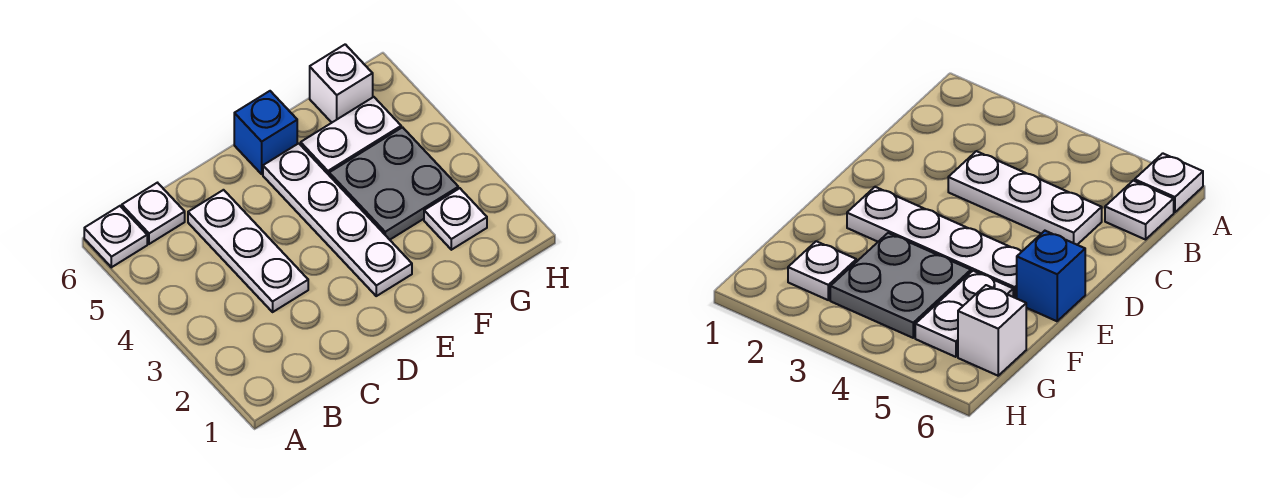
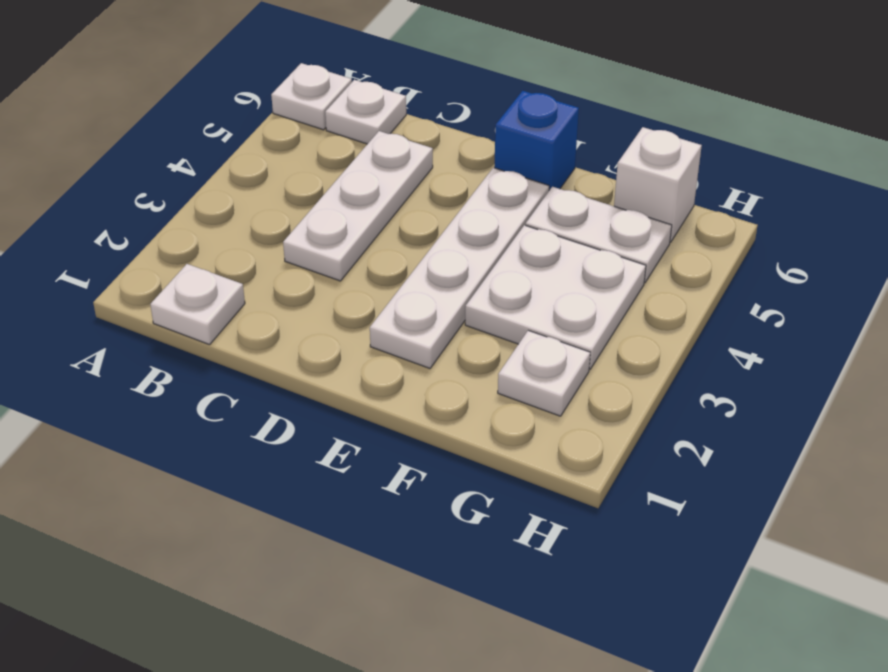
none -> white 1x1 plate [150,264,245,345]
grey 2x2 plate [329,127,458,240] -> white 2x2 plate [465,225,646,369]

